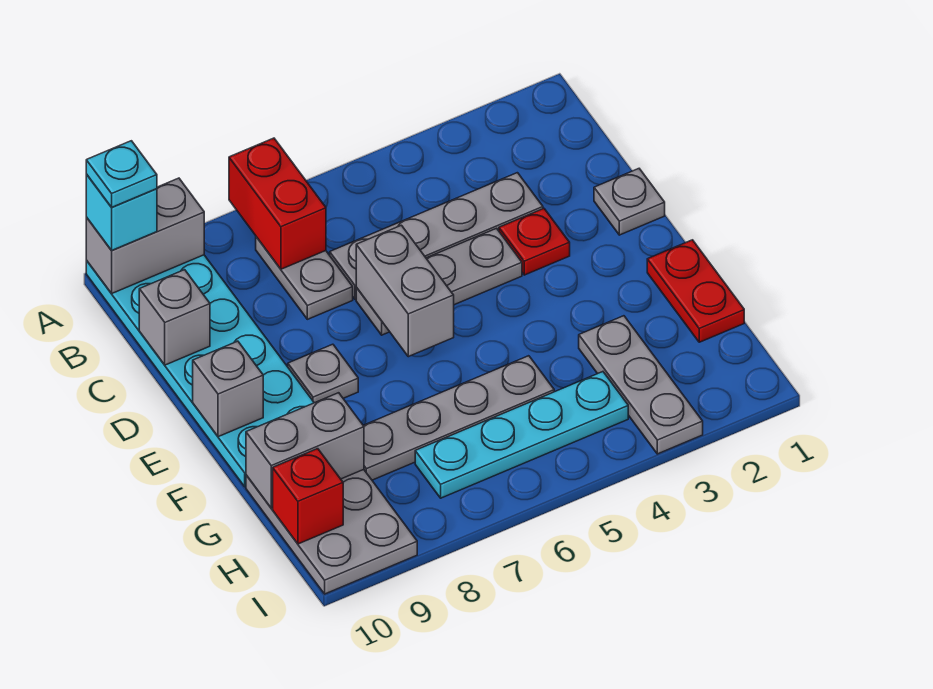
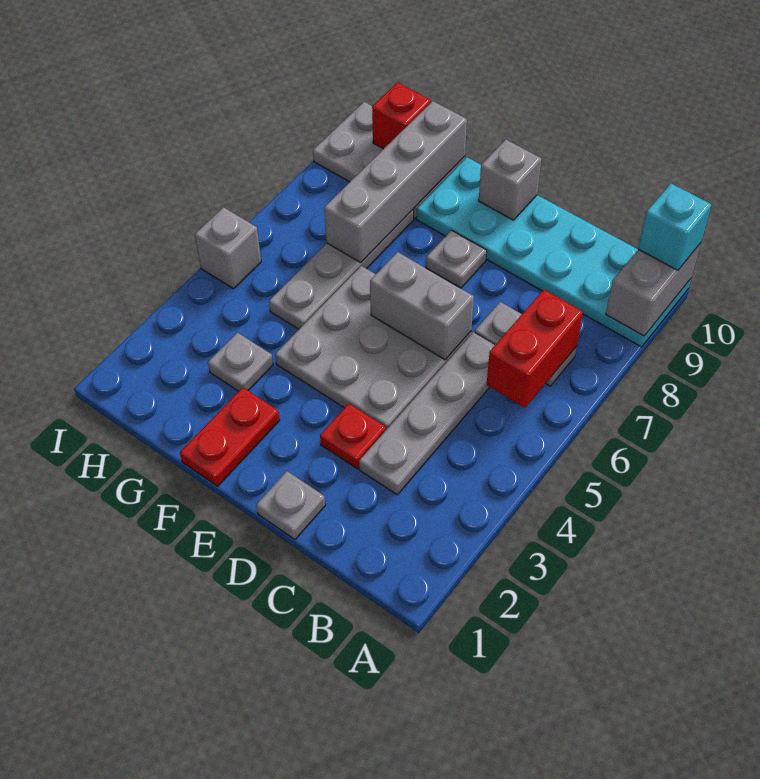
red 1x2 brick [229,138,326,269] -> red 1x2 brick turned to [487,290,583,408]
cyan 1x1 plate [86,141,157,207] -> none
grey 1x1 brick [139,270,210,365] -> grey 1x1 brick moved to [195,207,261,289]
grey 1x3 plate [356,228,522,335] -> grey 3x3 plate [275,266,471,430]
red 1x2 plate [647,240,744,342] -> red 1x2 plate turned to [180,387,280,486]
grey 1x3 plate [579,316,703,454] -> grey 1x1 plate [208,333,273,391]
grey 1x2 brick [246,393,364,508] -> grey 1x4 brick [324,101,467,263]
cyan 1x4 plate [415,372,628,498] -> none

